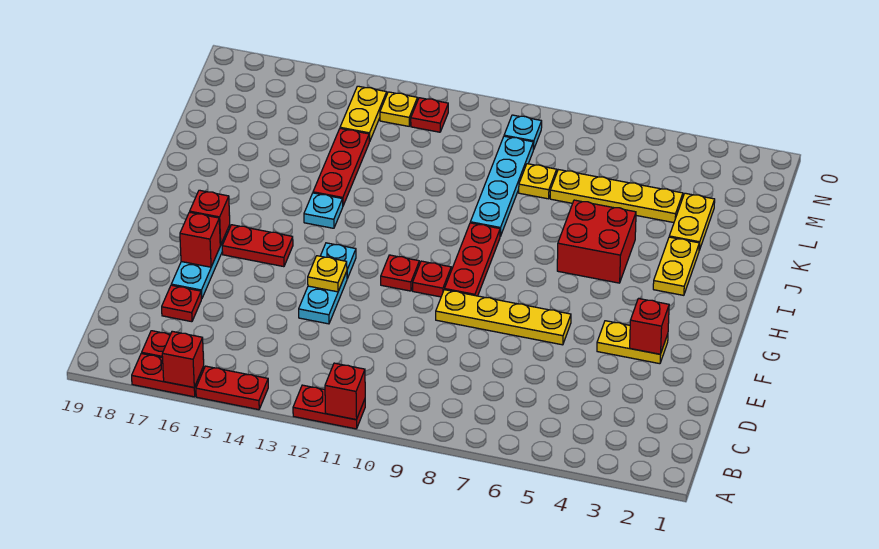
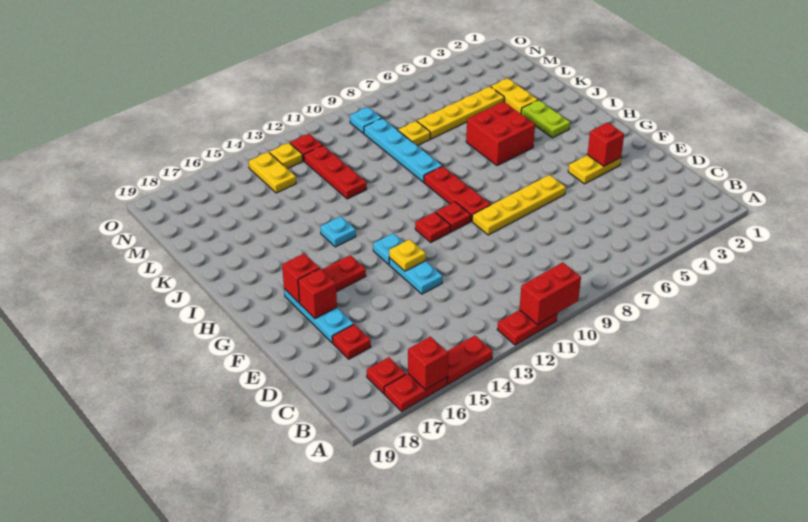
red 1x1 brick [325,363,365,420] -> red 1x2 brick [519,262,581,325]
yellow 1x2 plate [653,237,699,295] -> lime 1x2 plate [521,100,570,138]
red 1x3 plate [313,129,369,206] -> red 1x3 plate moved to [304,146,367,199]

